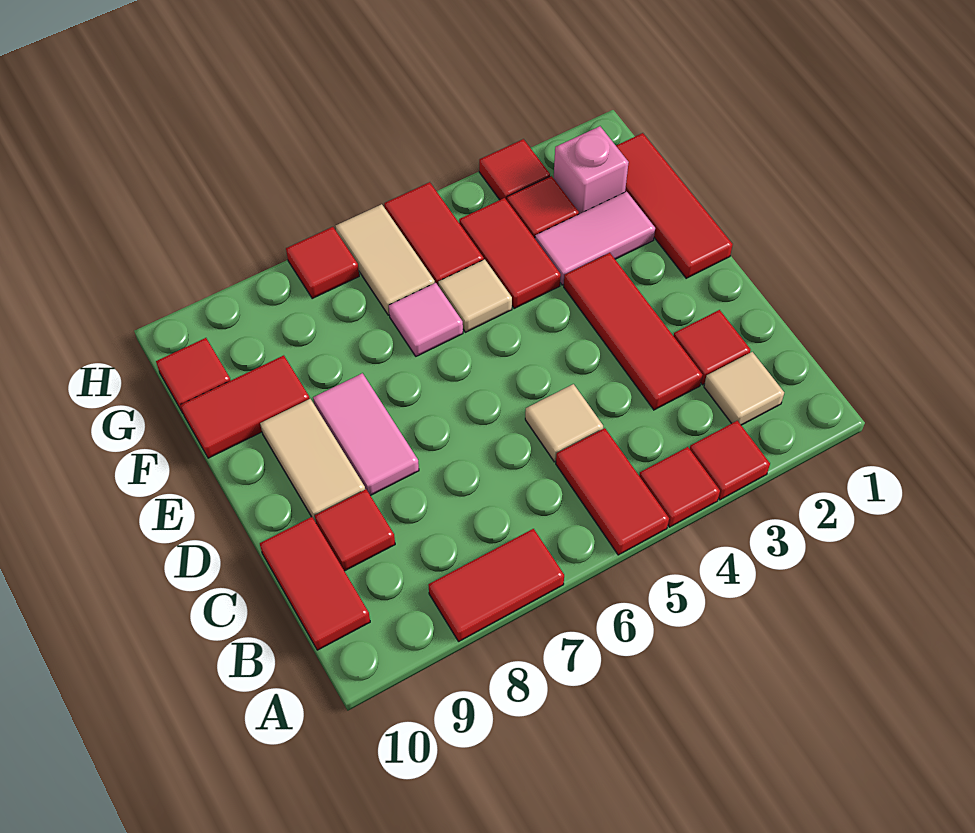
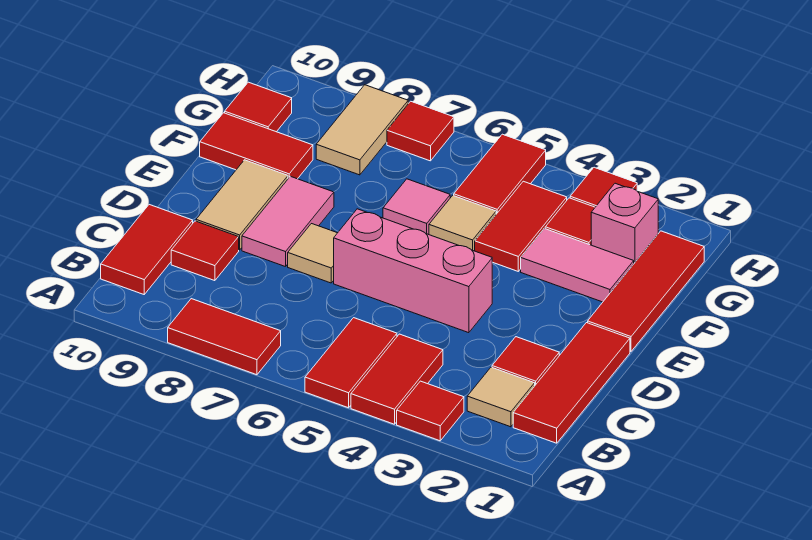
red 1x1 tile [639,447,720,527] -> red 1x2 tile [351,334,443,424]
red 1x3 tile [564,253,702,410] -> red 1x3 tile moved to [513,323,630,443]
tan 1x1 tile [525,384,603,462] -> tan 1x1 tile moved to [288,224,337,283]
none -> pink 1x3 brick [334,209,492,333]
tan 1x2 tile [336,204,435,315] -> tan 1x2 tile moved to [316,85,408,175]

